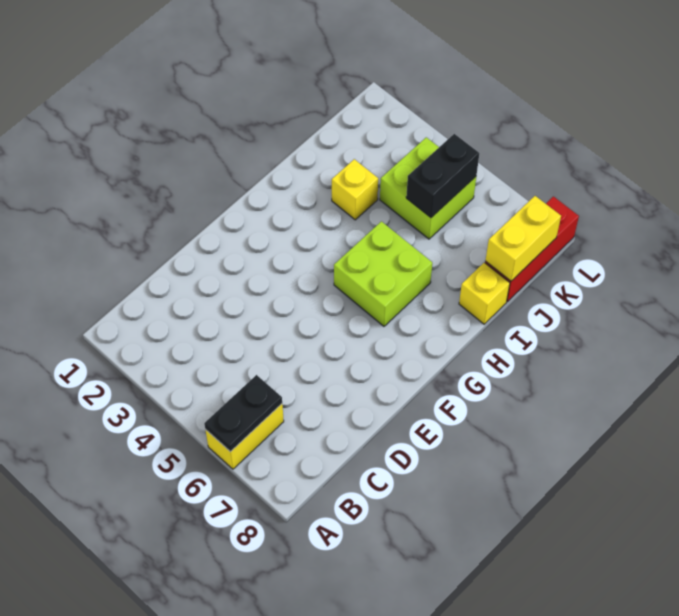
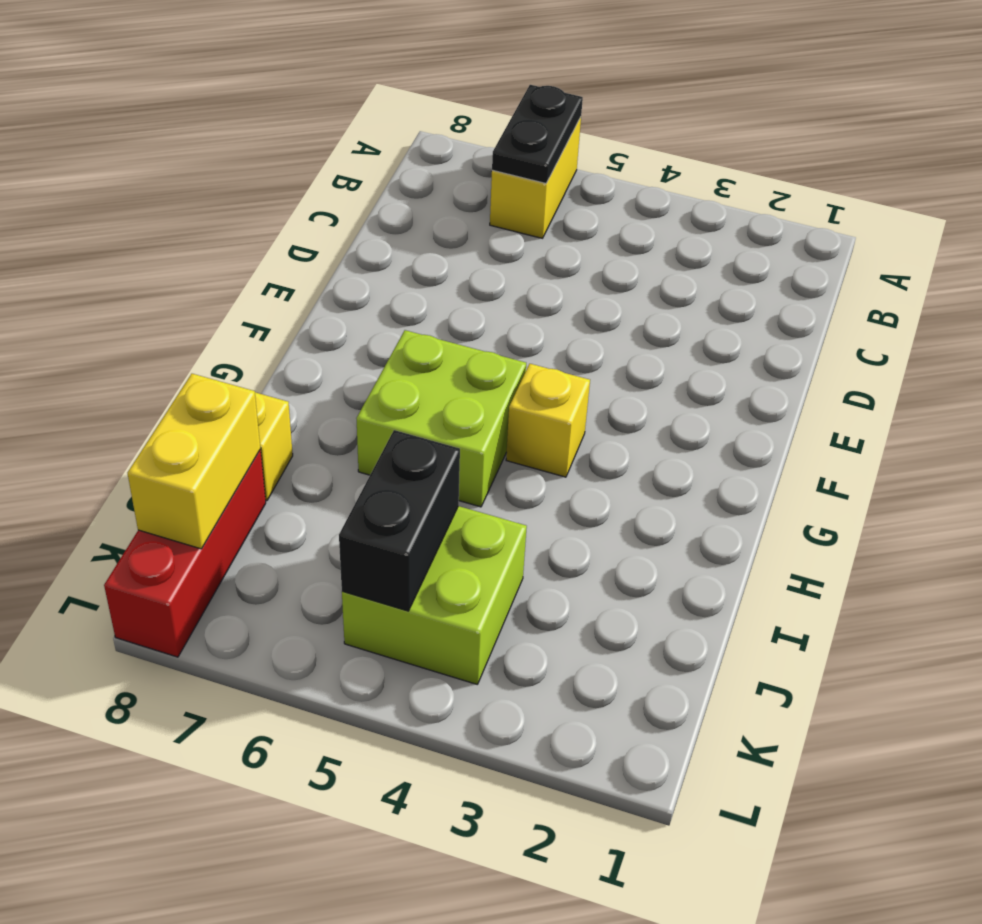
yellow 1x1 brick [332,159,378,220] -> yellow 1x1 brick moved to [506,364,590,477]

